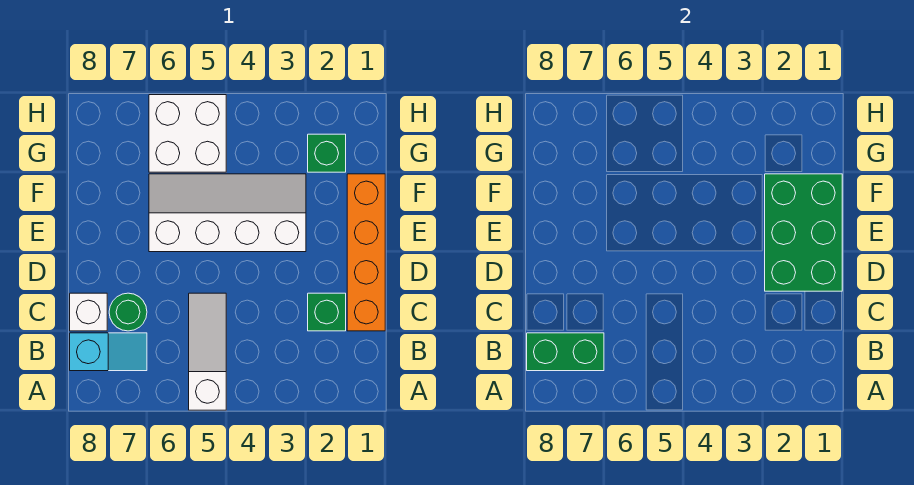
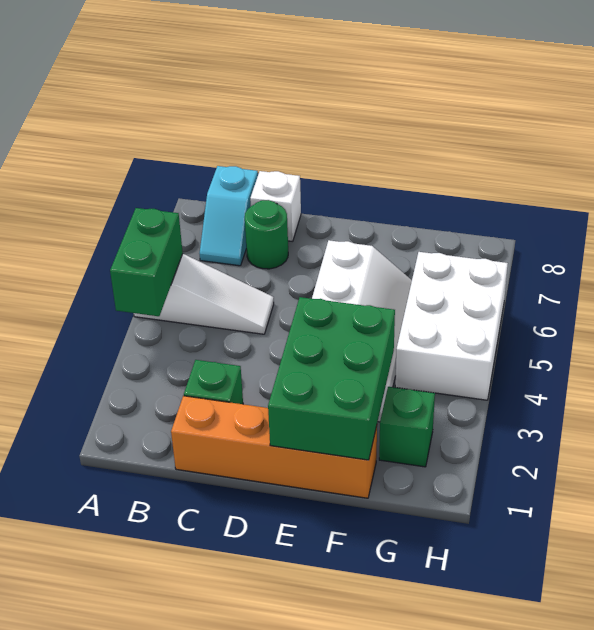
green 1x2 brick [527,333,604,371] -> green 1x2 brick moved to [110,208,183,316]
green 2x3 brick [765,174,842,291] -> green 2x3 brick turned to [268,297,395,460]
white 2x2 brick [149,95,226,172] -> white 2x3 brick [395,252,508,400]

